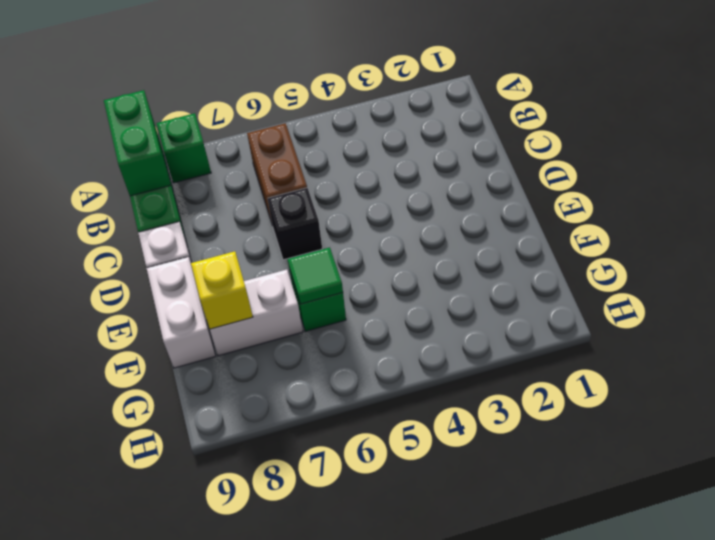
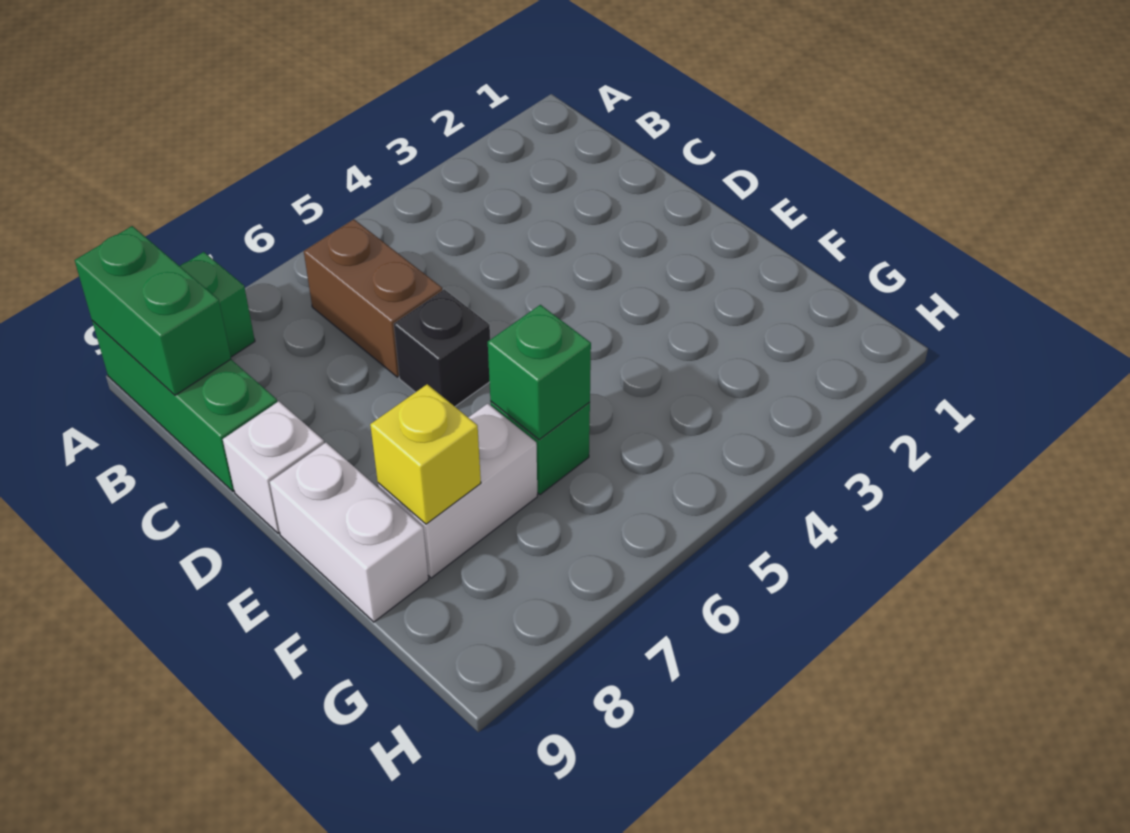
green 1x1 tile [288,247,343,304] -> green 1x1 brick [488,305,591,440]

